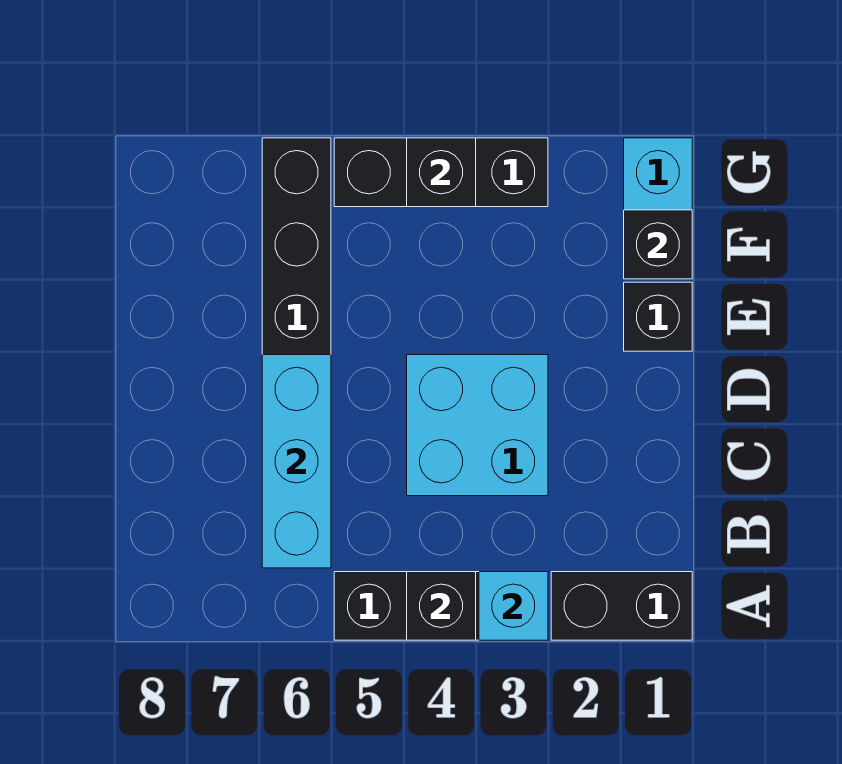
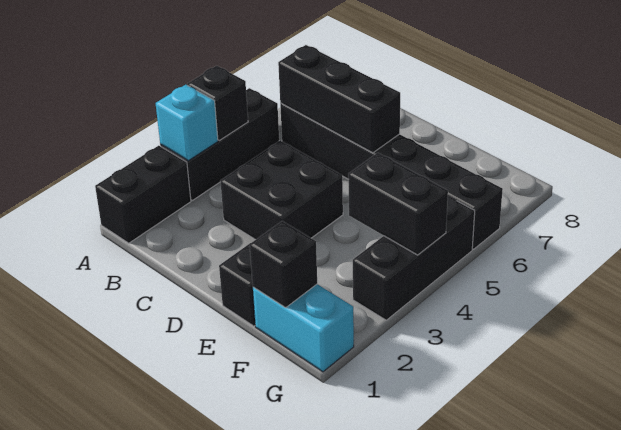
cyan 1x3 brick [262,355,331,568] -> black 1x3 brick [278,45,400,153]
cyan 2x2 brick [407,355,548,496] -> black 2x2 brick [220,140,343,240]
black 1x1 brick [407,138,476,207] -> black 1x2 brick [348,153,448,255]

